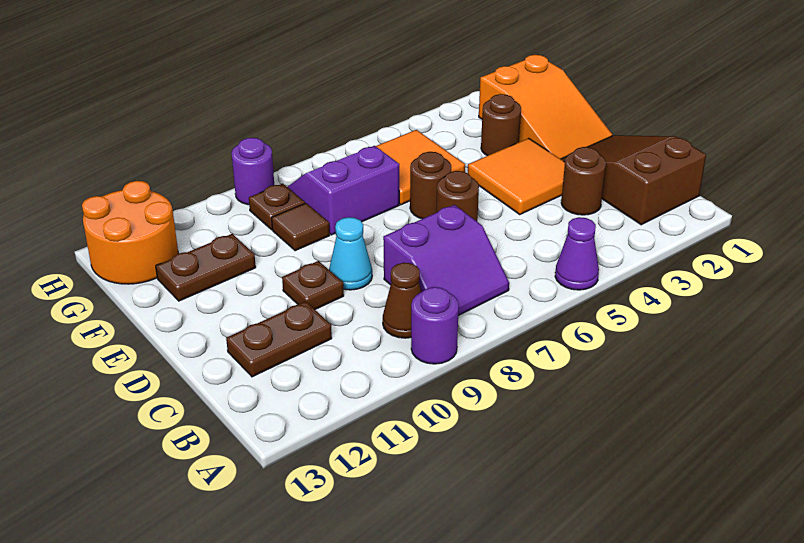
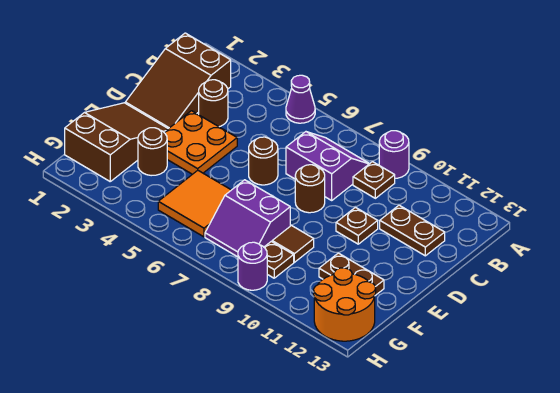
brown 1x1 cone [383,263,421,338] -> brown 1x1 plate [353,162,395,198]
orange 2x2 tile [468,138,565,214] -> orange 2x2 plate [164,111,237,174]
cyan 1x1 cone [329,217,372,290] -> none
orange 2x3 slope [479,55,612,159] -> brown 2x3 slope [65,103,168,181]
brown 1x1 round brick [410,152,451,219] -> brown 1x1 round brick moved to [295,165,325,213]

